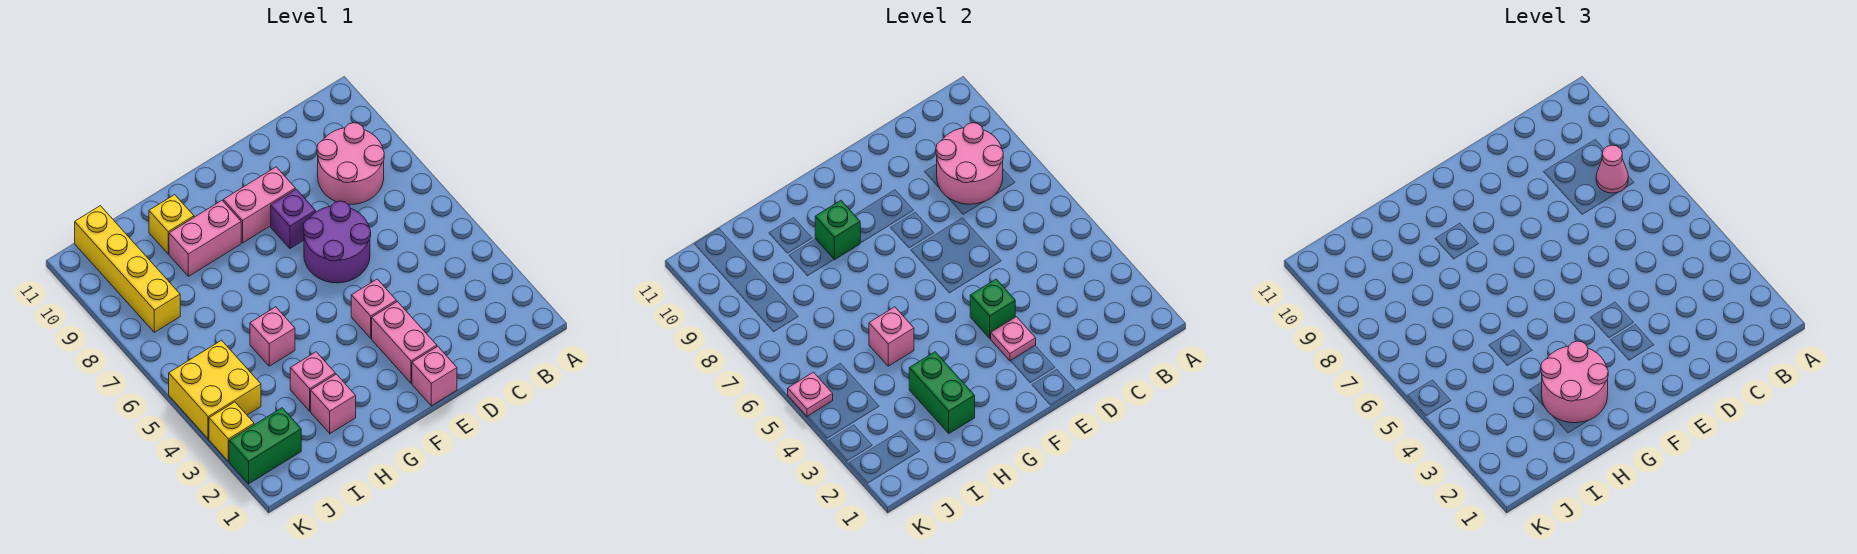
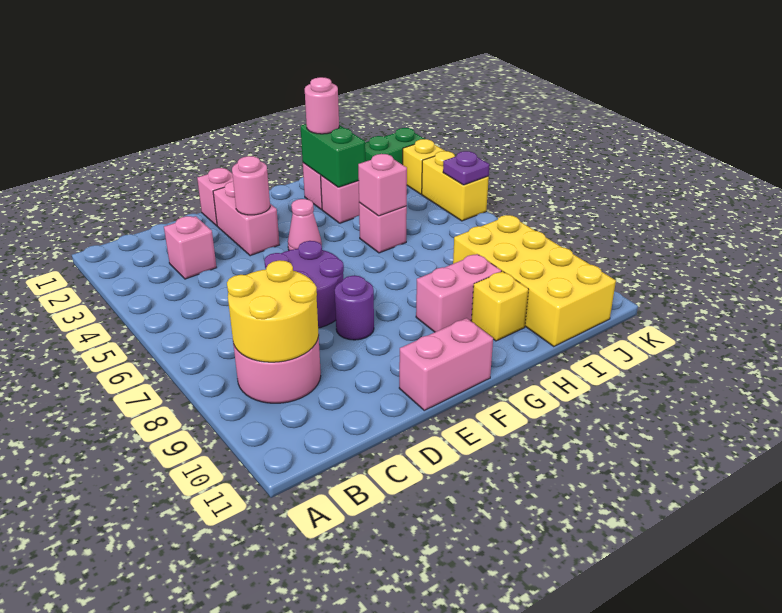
pink 2x2 round brick [936,123,1003,204] -> yellow 2x2 round brick [227,260,319,362]
pink 1x1 cone [1596,145,1628,193] -> pink 1x1 cone moved to [288,199,322,250]
pink 1x1 plate [991,317,1036,361] -> pink 1x1 round brick [232,156,270,215]
pink 1x1 brick [351,279,396,338] -> pink 1x1 brick moved to [164,216,217,279]
green 1x1 brick [970,279,1015,338] -> none
purple 1x1 brick [271,189,316,249] -> purple 1x1 round brick [335,276,374,340]
pink 1x2 brick [223,167,295,243] -> pink 1x2 brick moved to [399,318,493,410]
pink 2x2 round brick [1541,341,1608,423] -> pink 1x1 round brick [305,77,339,134]
green 1x1 brick [815,200,860,260] -> none
yellow 2x2 brick [169,340,261,439] -> yellow 1x2 brick [422,151,489,221]
yellow 1x4 brick [75,206,180,332] -> yellow 2x4 brick [453,215,616,347]
pink 1x1 plate [788,372,833,417] -> purple 1x1 plate [443,151,489,185]

